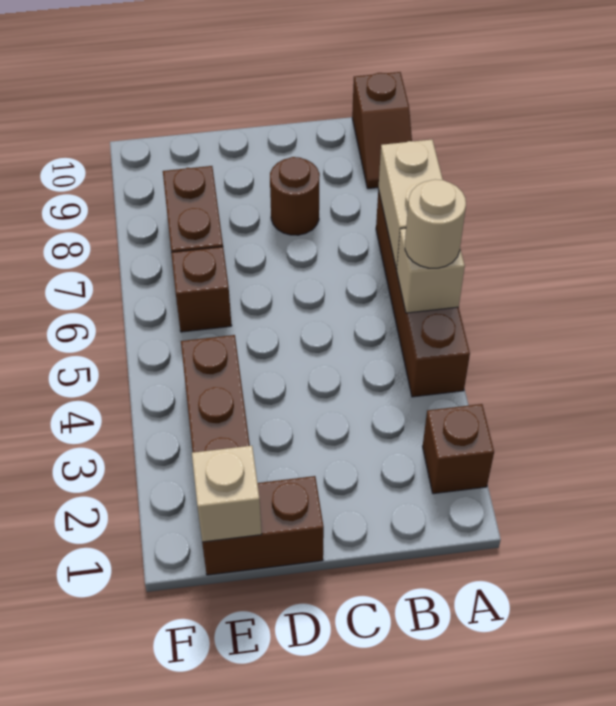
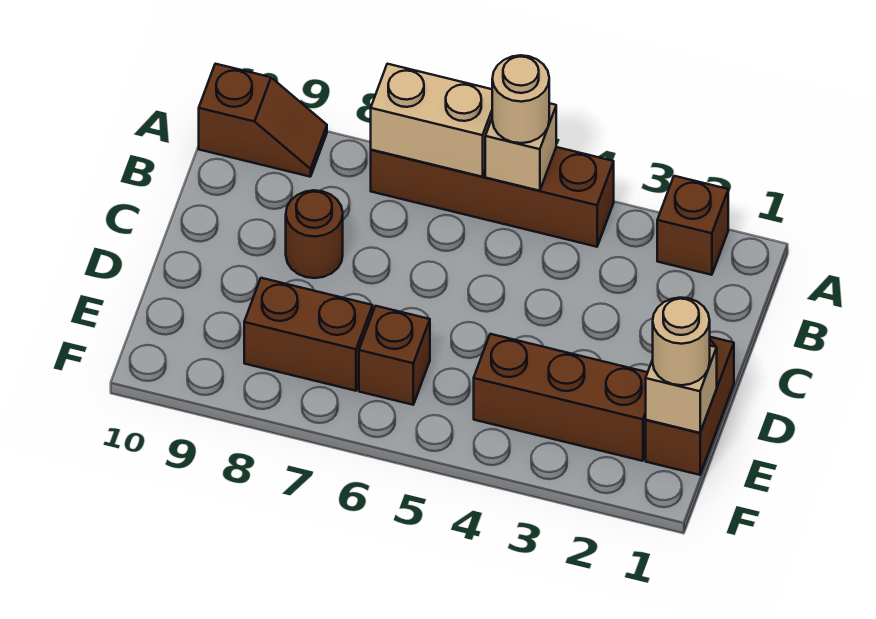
none -> tan 1x1 round brick [653,298,710,385]

